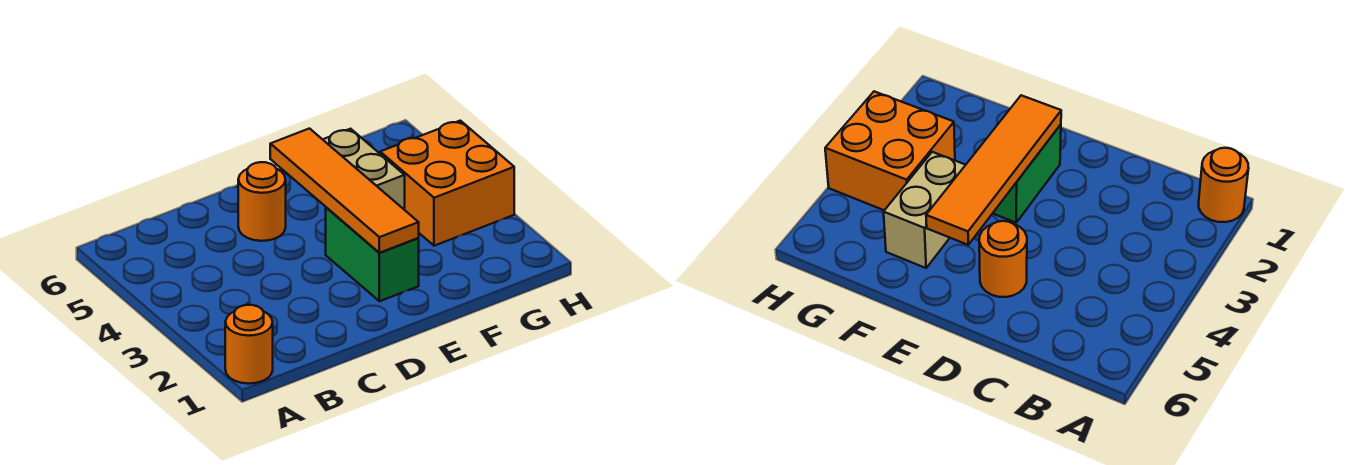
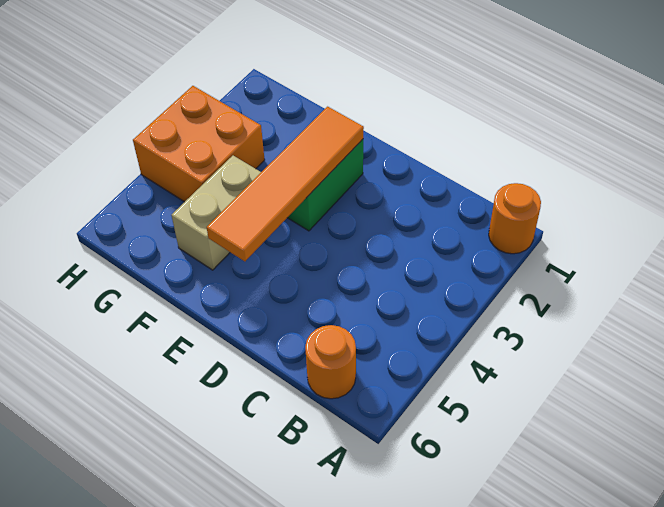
orange 1x1 round brick [238,162,286,241] -> orange 1x1 round brick moved to [305,325,356,399]

